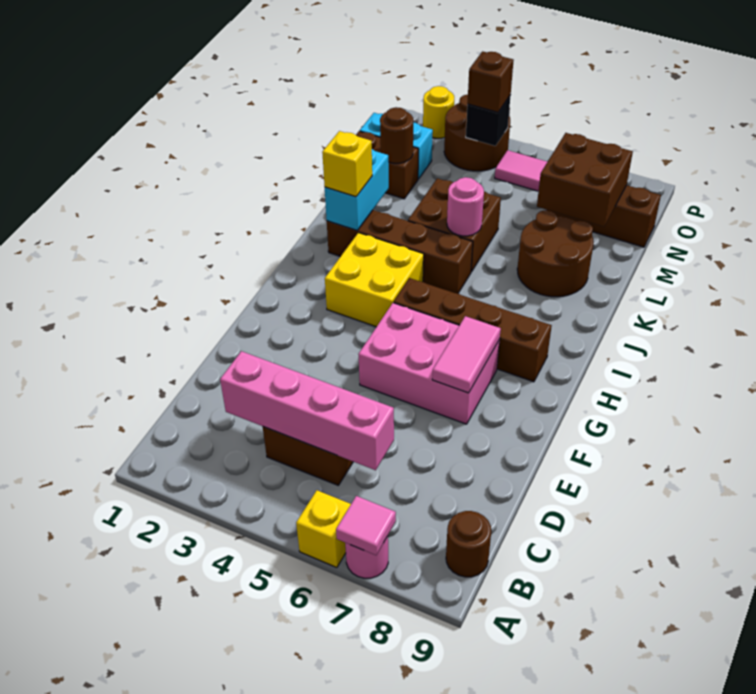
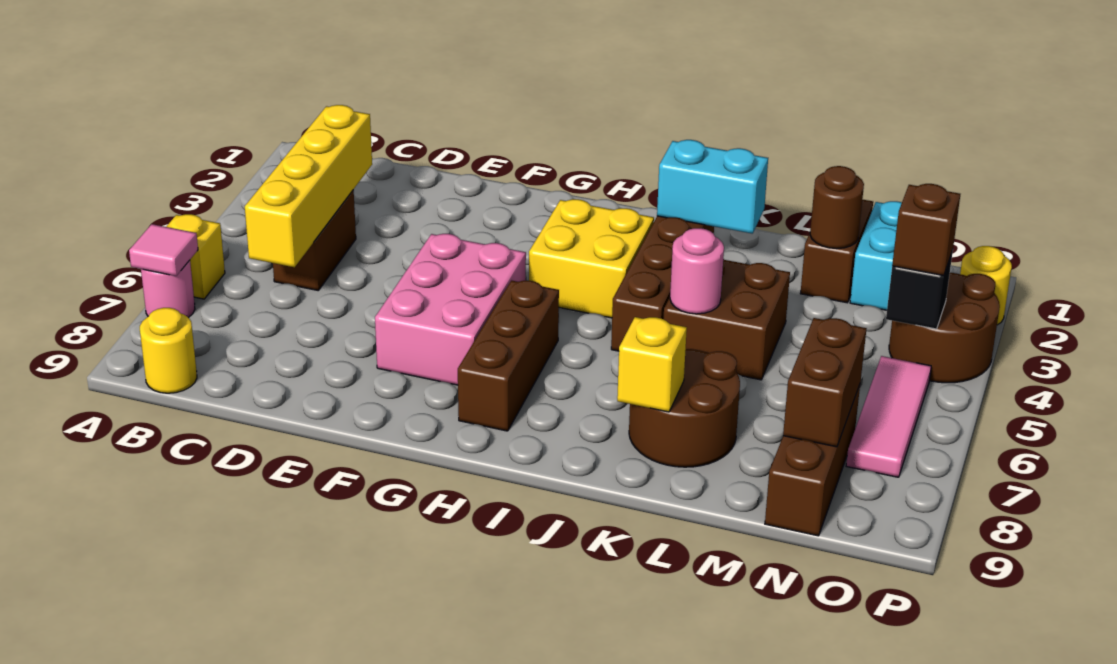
brown 1x1 round brick [446,511,491,577] -> yellow 1x1 round brick [140,308,197,393]
pink 1x4 brick [220,351,394,470] -> yellow 1x4 brick [245,105,372,267]
pink 1x2 tile [432,316,501,393] -> none
brown 1x4 brick [394,278,552,382] -> brown 1x3 brick [458,281,559,431]
yellow 1x1 brick [322,131,372,197] -> yellow 1x1 brick moved to [617,317,687,412]
brown 2x2 brick [537,133,633,227] -> brown 1x2 brick [783,318,867,447]

